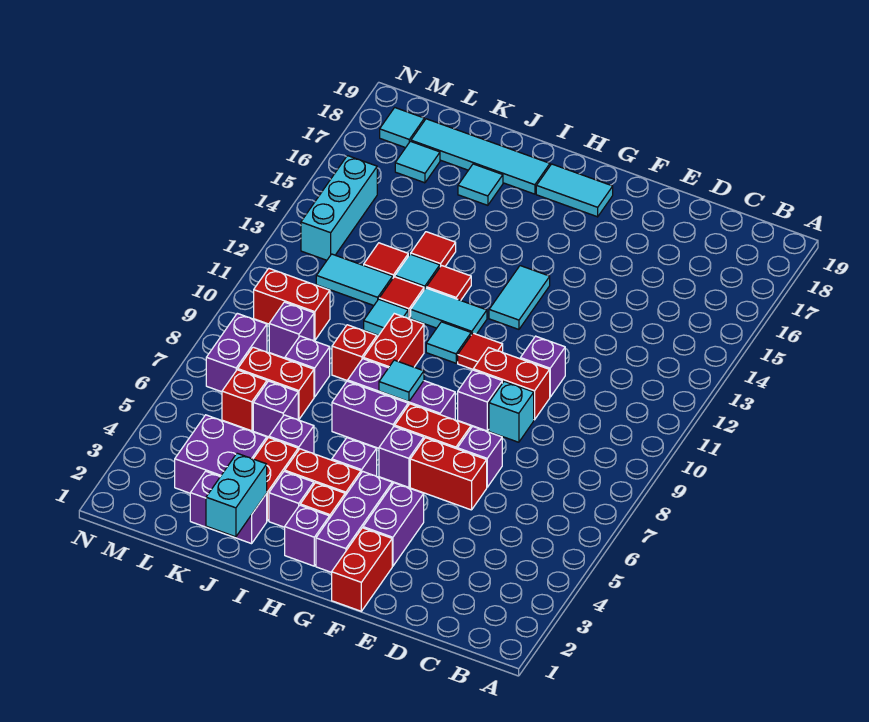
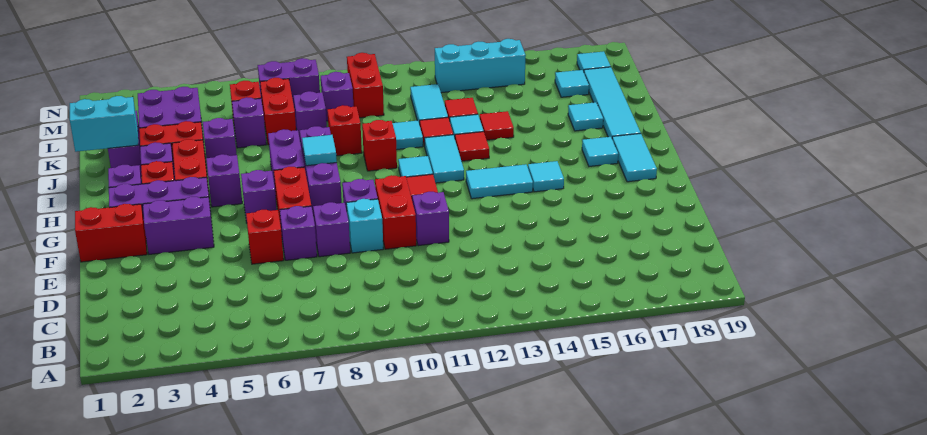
red 1x2 brick [410,438,487,510] -> red 1x1 brick [246,210,284,264]
none -> purple 1x1 brick [313,202,350,257]
none -> cyan 1x1 tile [528,161,564,192]
none -> cyan 1x1 tile [582,137,618,166]
red 1x2 brick [363,314,424,368] -> red 1x1 brick [362,120,397,171]

